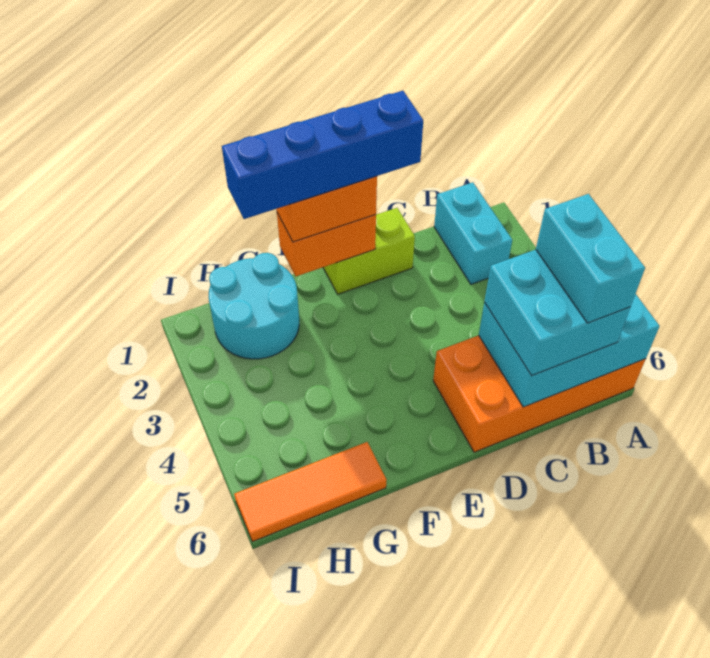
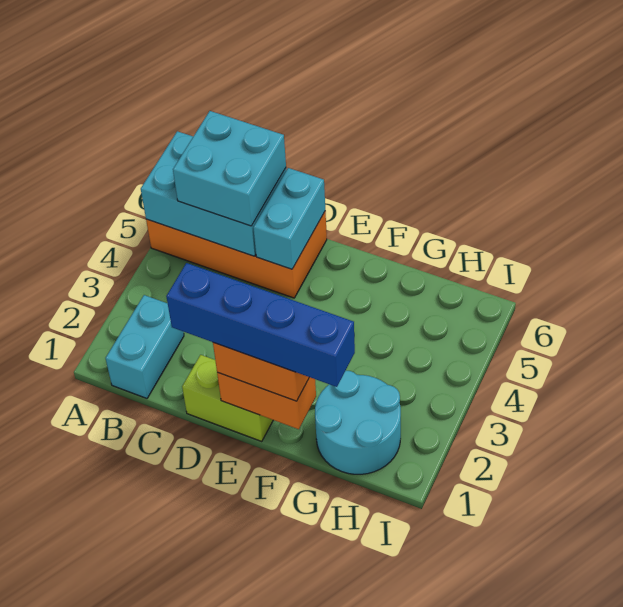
cyan 1x2 brick [536,194,645,323] -> cyan 1x2 brick moved to [253,168,325,269]
orange 1x3 tile [234,442,386,542] -> none

